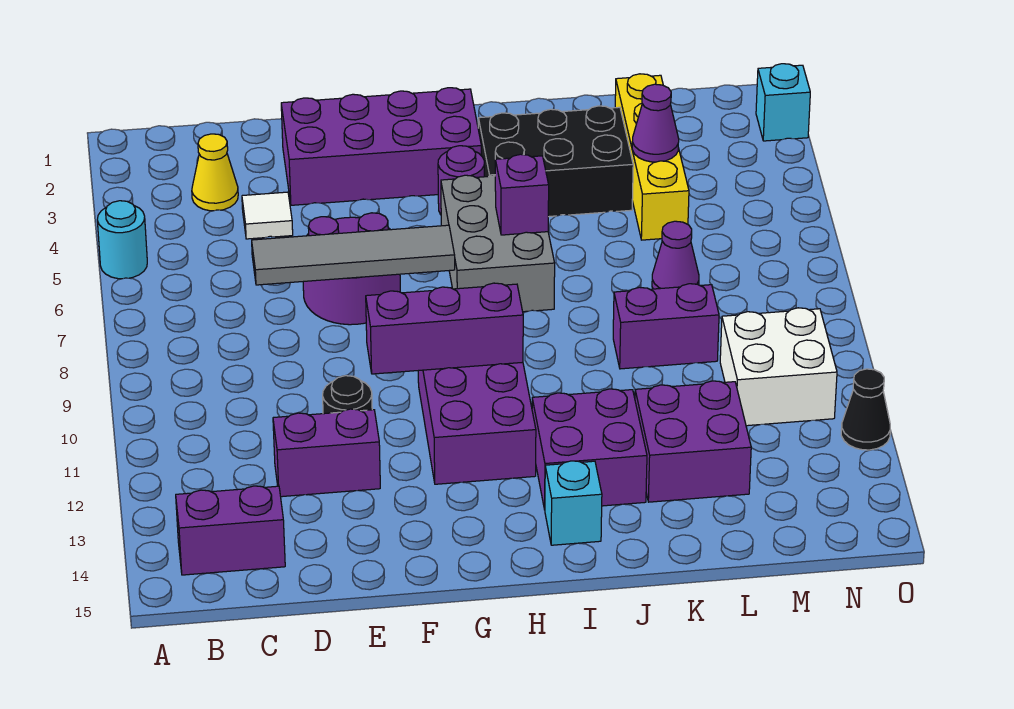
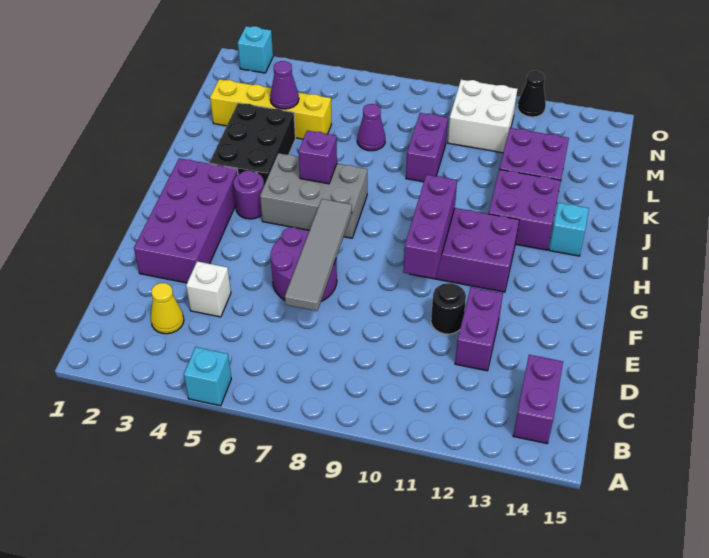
cyan 1x1 round brick [97,201,147,279] -> cyan 1x1 brick [184,347,231,406]
white 1x1 tile [242,192,293,239] -> white 1x1 brick [186,261,231,317]

